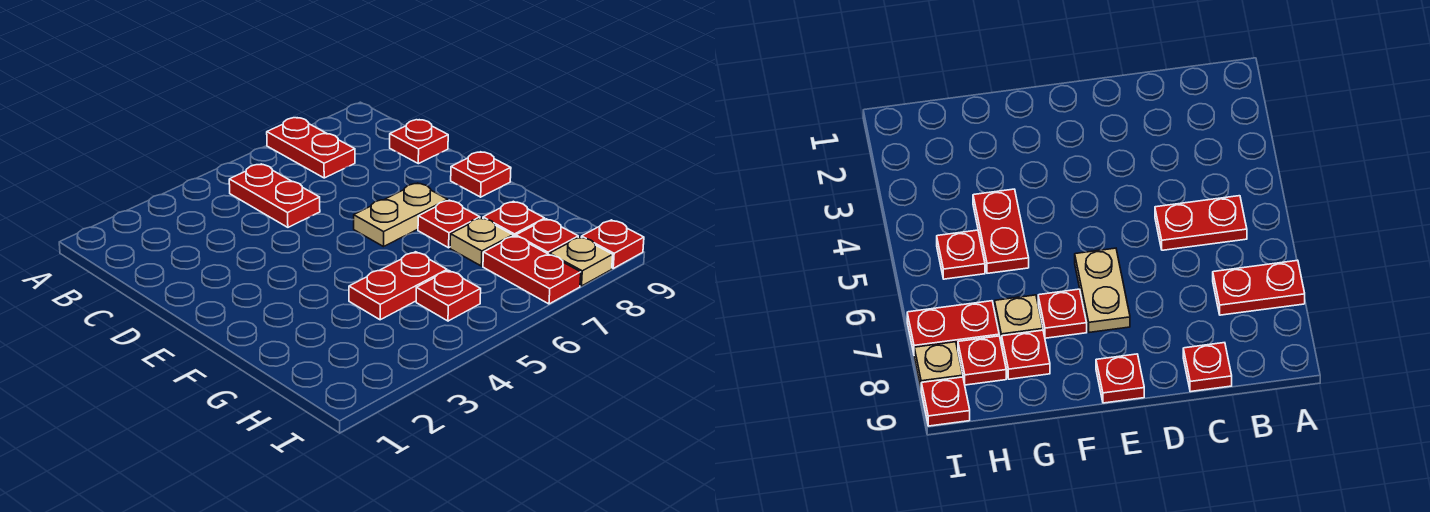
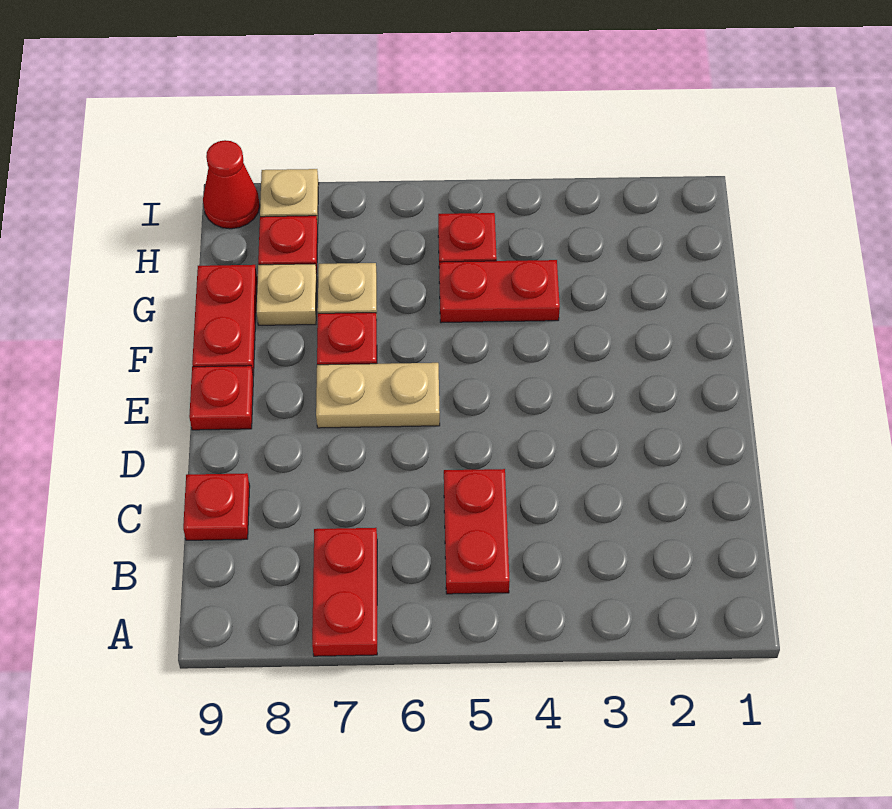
red 1x1 plate [483,201,545,236] -> tan 1x1 plate [256,264,317,325]
red 1x2 plate [483,236,581,304] -> red 1x2 plate moved to [192,265,257,376]
red 1x1 plate [581,220,644,268] -> red 1x1 cone [203,140,260,229]

